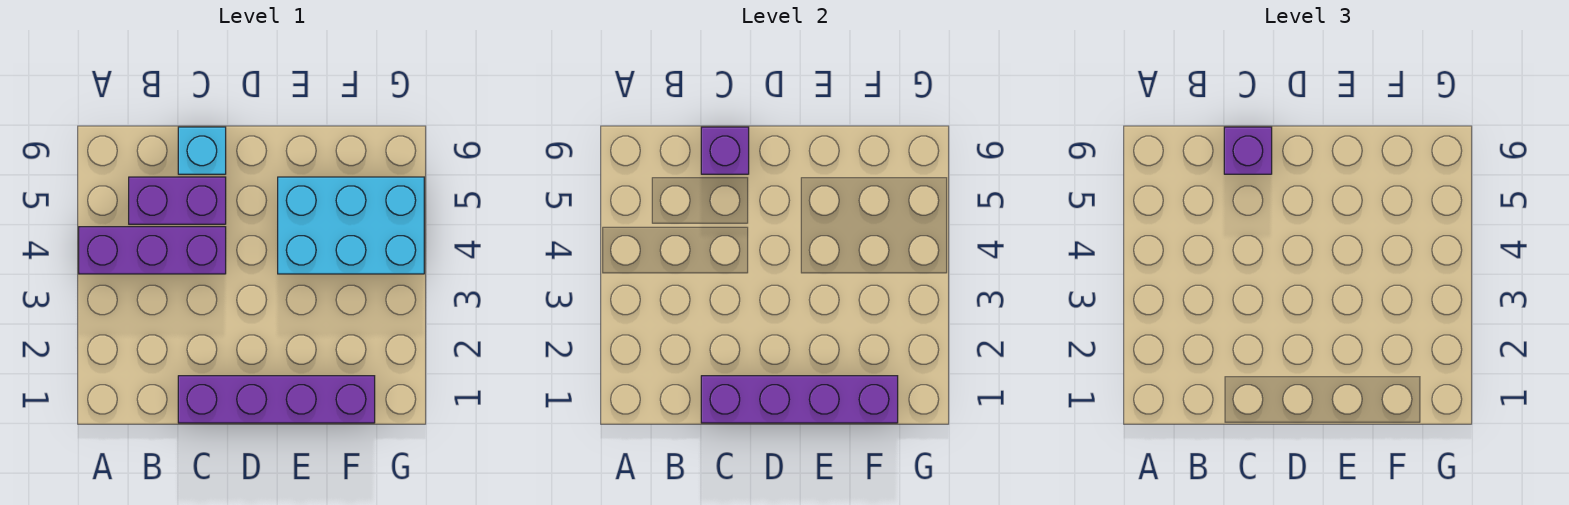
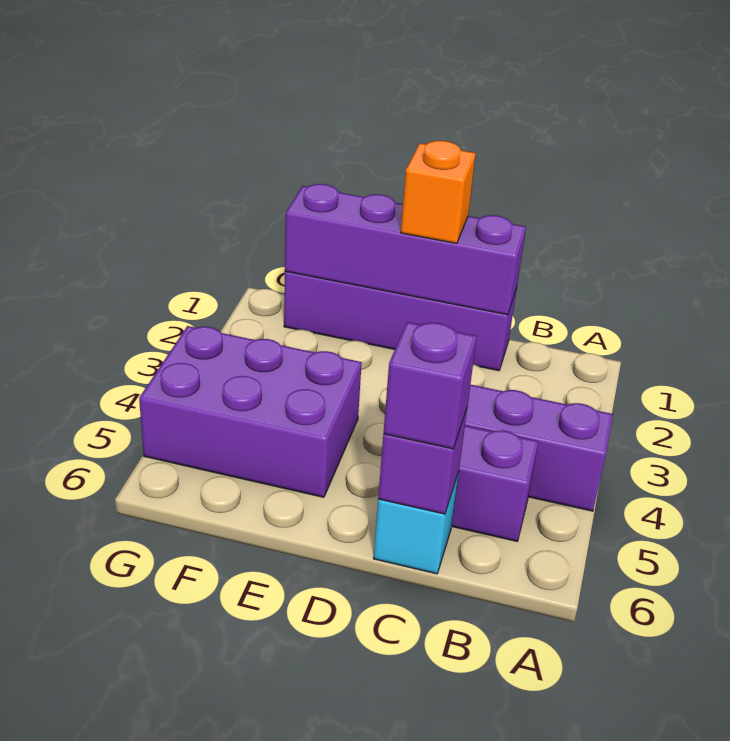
none -> orange 1x1 brick [401,141,476,244]
cyan 2x3 brick [278,177,424,274] -> purple 2x3 brick [139,326,362,497]

